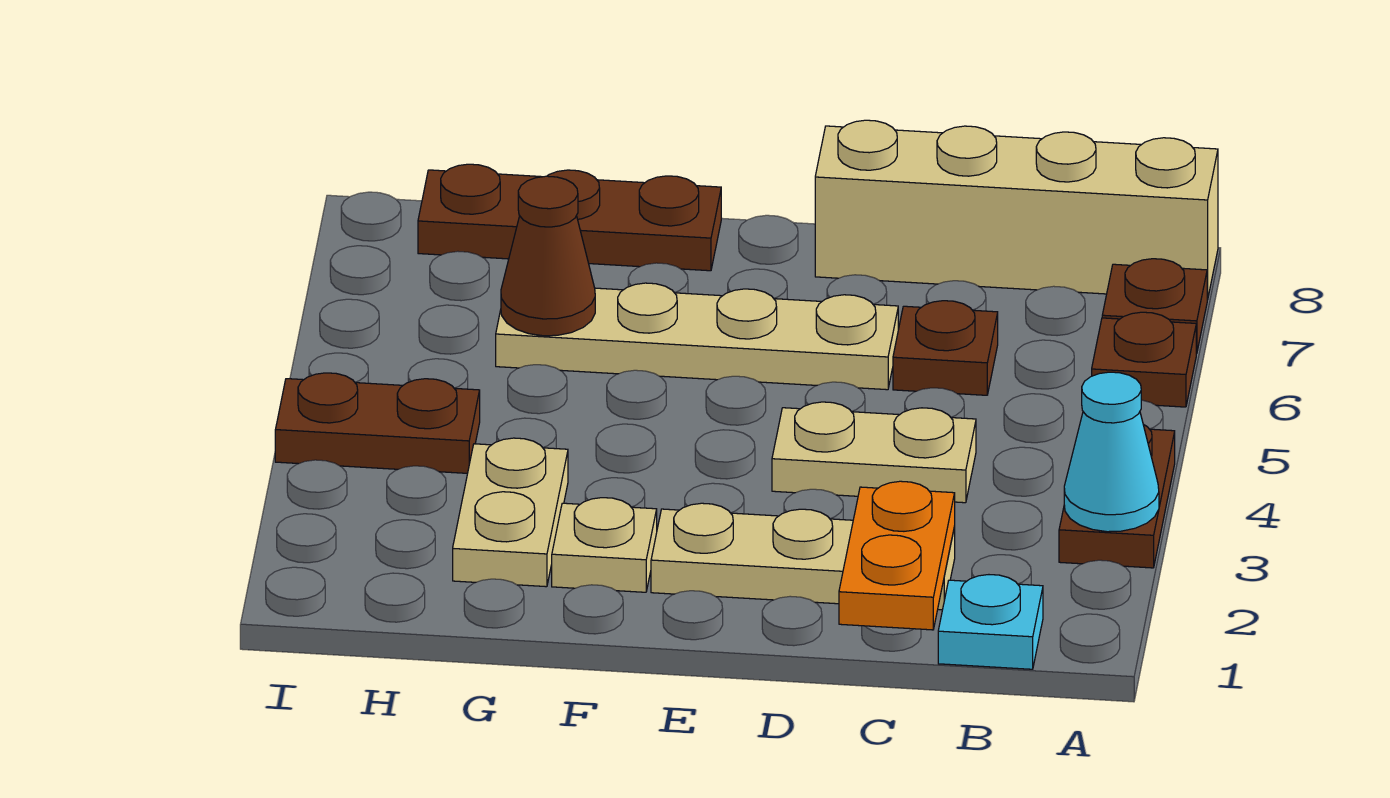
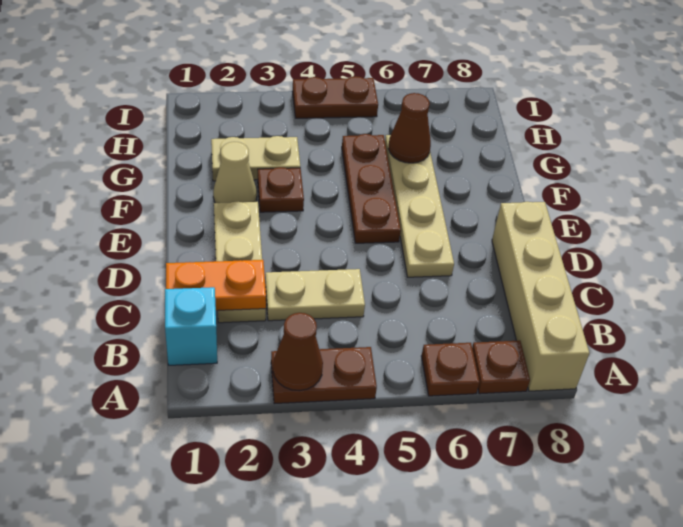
cyan 1x1 cone [1064,372,1159,532] -> brown 1x1 cone [273,313,323,391]
cyan 1x1 plate [938,575,1043,669] -> cyan 1x1 brick [165,287,217,365]
tan 1x2 plate [772,402,976,503] -> tan 1x2 plate turned to [265,269,365,321]
brown 1x1 plate [893,301,998,395] -> brown 1x1 plate moved to [258,167,304,212]
tan 1x1 plate [552,498,657,592] -> tan 1x1 cone [213,142,257,203]
brown 1x3 plate [418,164,721,271] -> brown 1x3 plate moved to [342,134,401,243]
brown 1x2 plate [275,373,480,473] -> brown 1x2 plate turned to [292,76,378,118]

